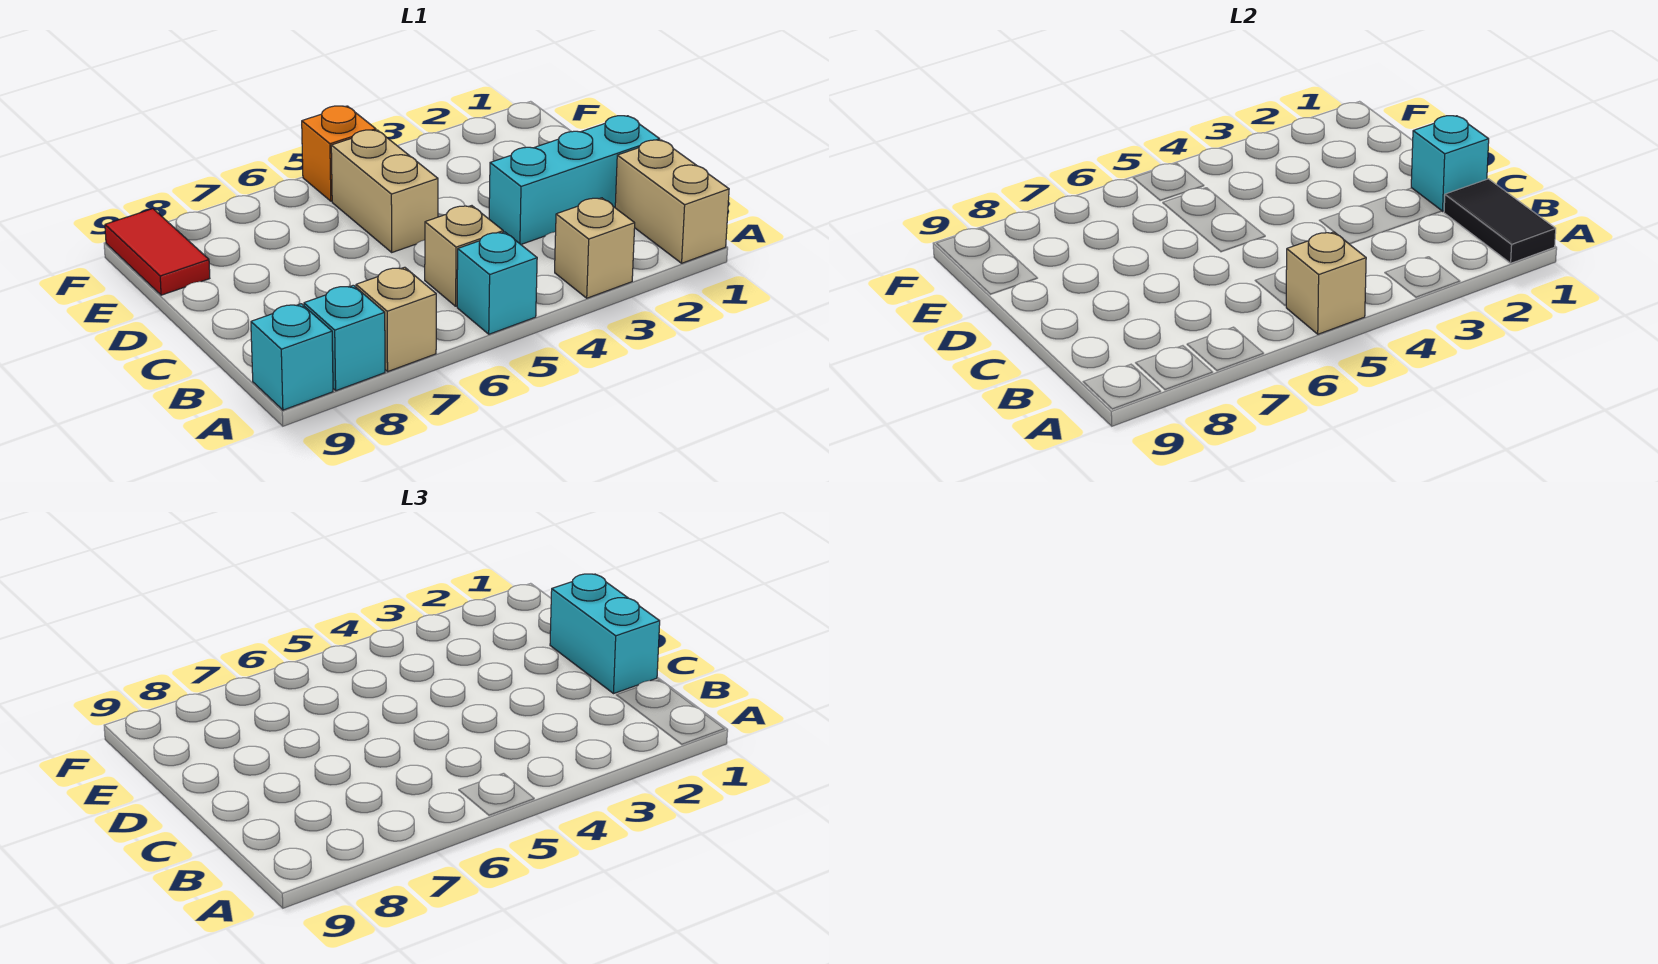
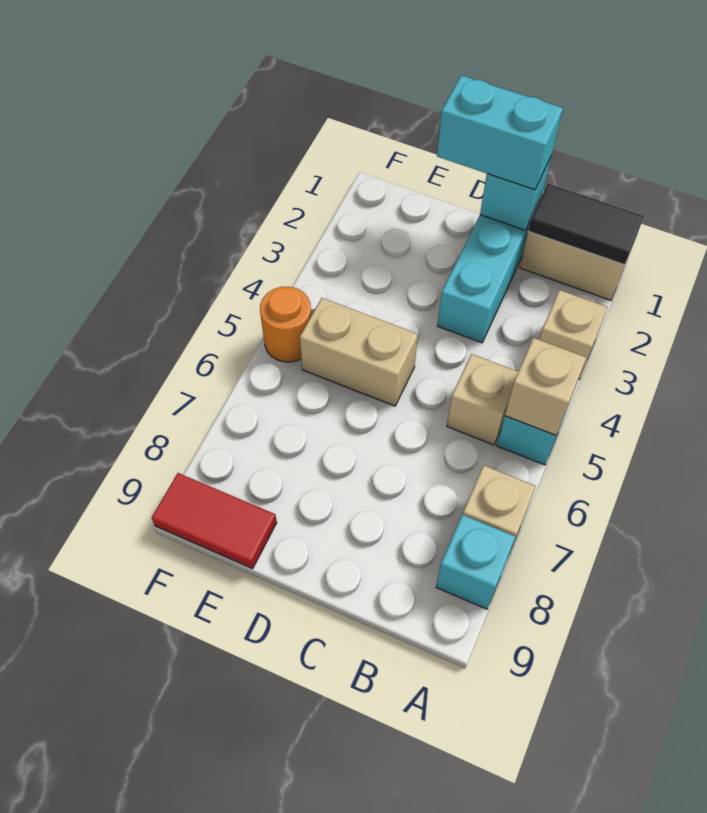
cyan 1x1 brick [251,304,333,410] -> none
orange 1x1 brick [302,106,376,201] -> orange 1x1 round brick [260,287,311,362]

